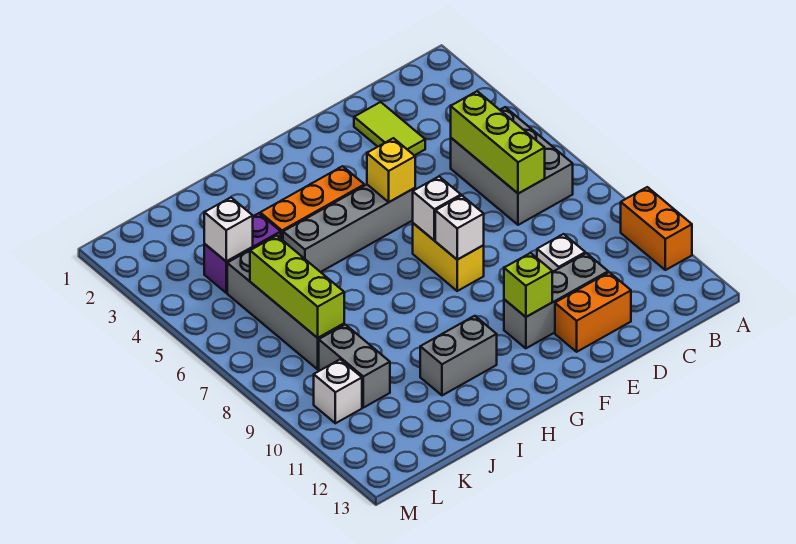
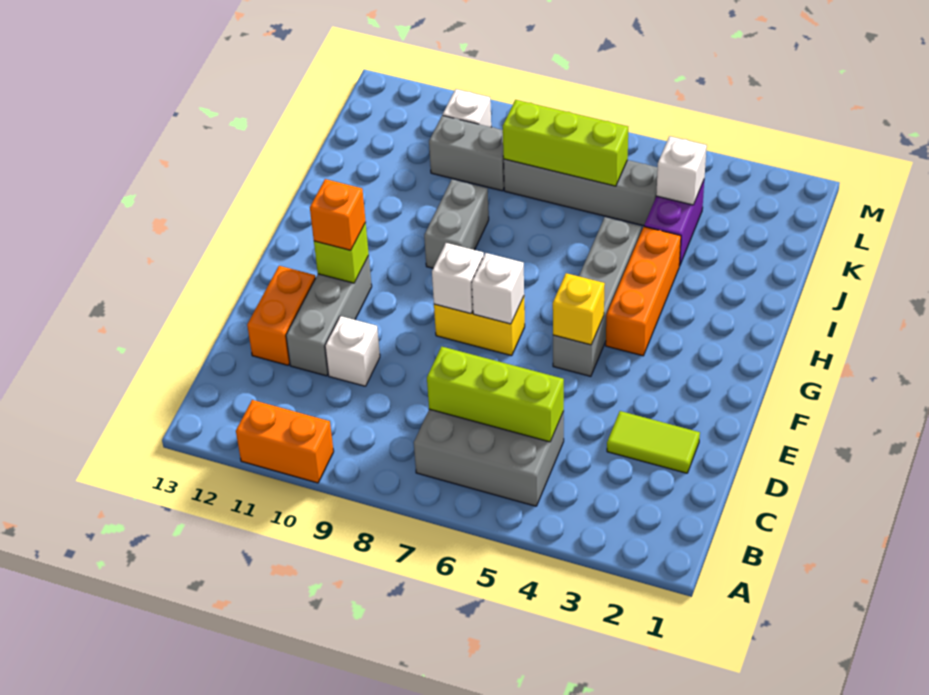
none -> orange 1x1 brick [310,179,366,250]
grey 1x2 brick [420,316,497,395] -> grey 1x2 brick moved to [424,179,489,268]

